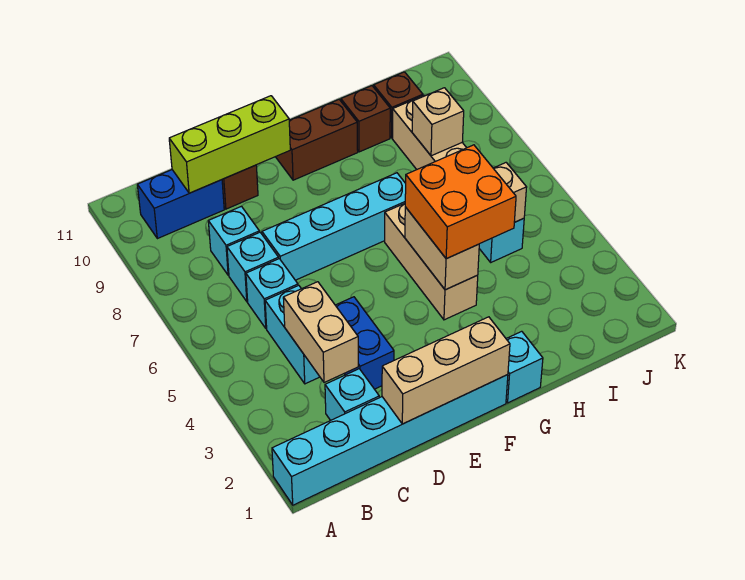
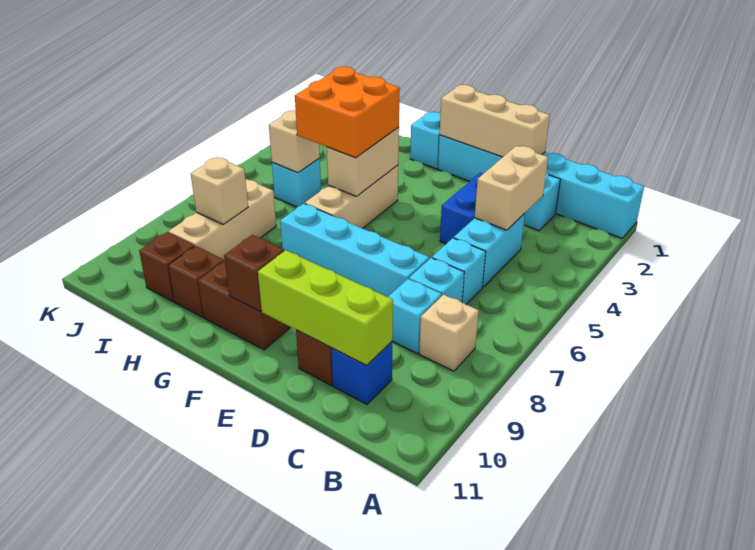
none -> tan 1x1 brick [419,295,479,371]
blue 1x2 brick [137,170,224,239] -> blue 1x1 brick [331,342,392,404]
none -> brown 1x1 brick [224,235,284,311]

